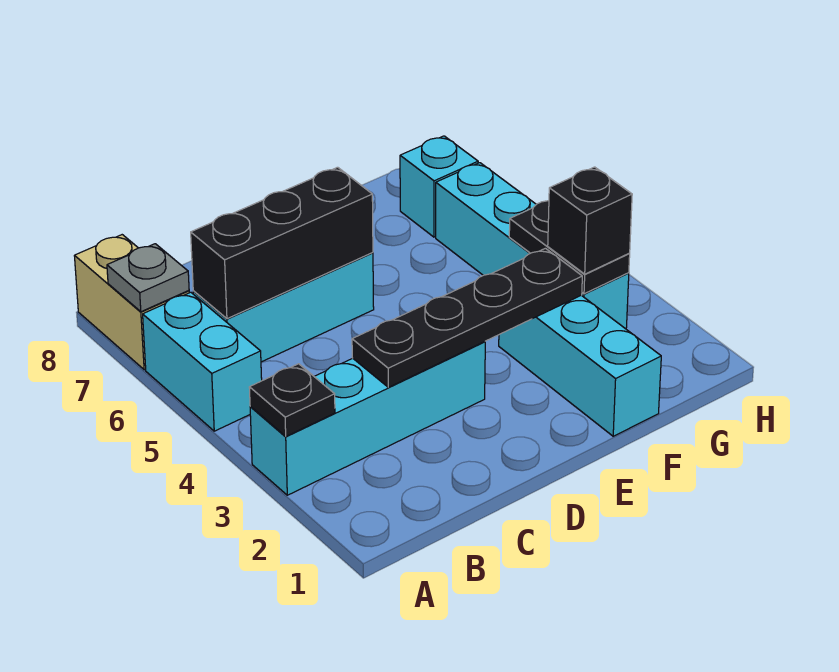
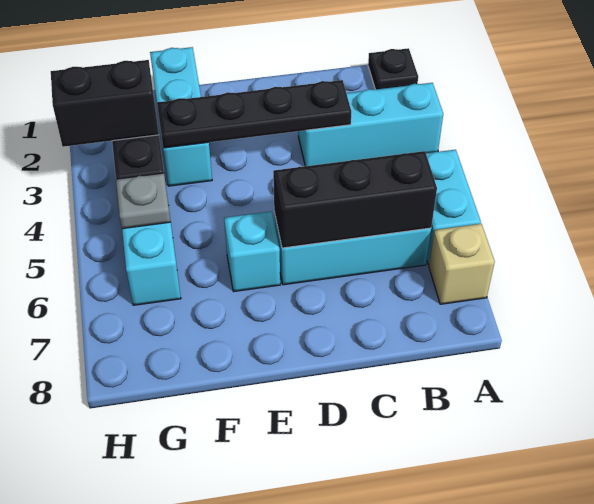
cyan 1x4 brick [250,342,485,495] -> cyan 1x3 brick [298,83,443,166]
black 1x1 plate [249,364,335,436] -> black 1x1 plate moved to [368,48,418,90]
tan 1x2 brick [75,235,189,370] -> tan 1x1 brick [429,224,495,304]
grey 1x1 plate [107,244,189,312] -> grey 1x1 plate moved to [116,173,171,229]
black 1x1 brick [548,167,632,274] -> black 1x2 brick [51,60,159,147]
cyan 1x1 brick [400,136,478,237] -> cyan 1x1 brick moved to [224,211,280,292]

